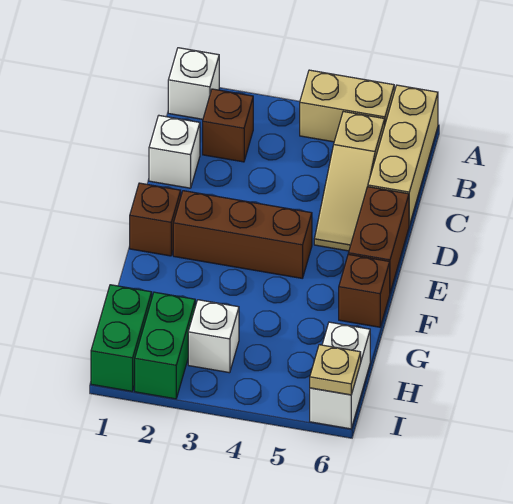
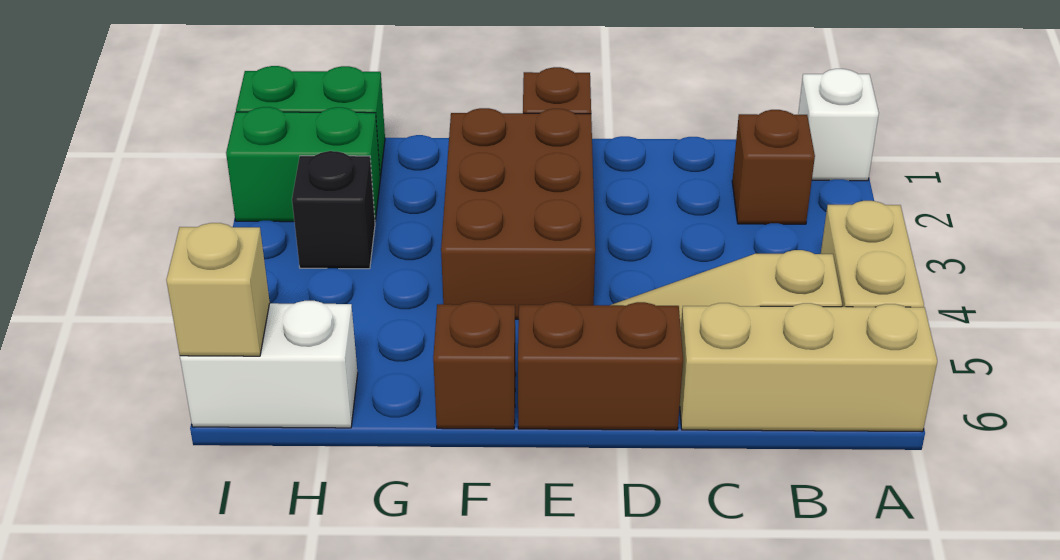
white 1x1 brick [149,116,200,188] -> none
brown 1x3 brick [173,191,312,278] -> brown 2x3 brick [441,108,595,319]
white 1x1 brick [188,300,239,373] -> black 1x1 brick [292,151,375,269]
tan 1x1 plate [310,345,361,395] -> tan 1x1 brick [166,223,270,356]

